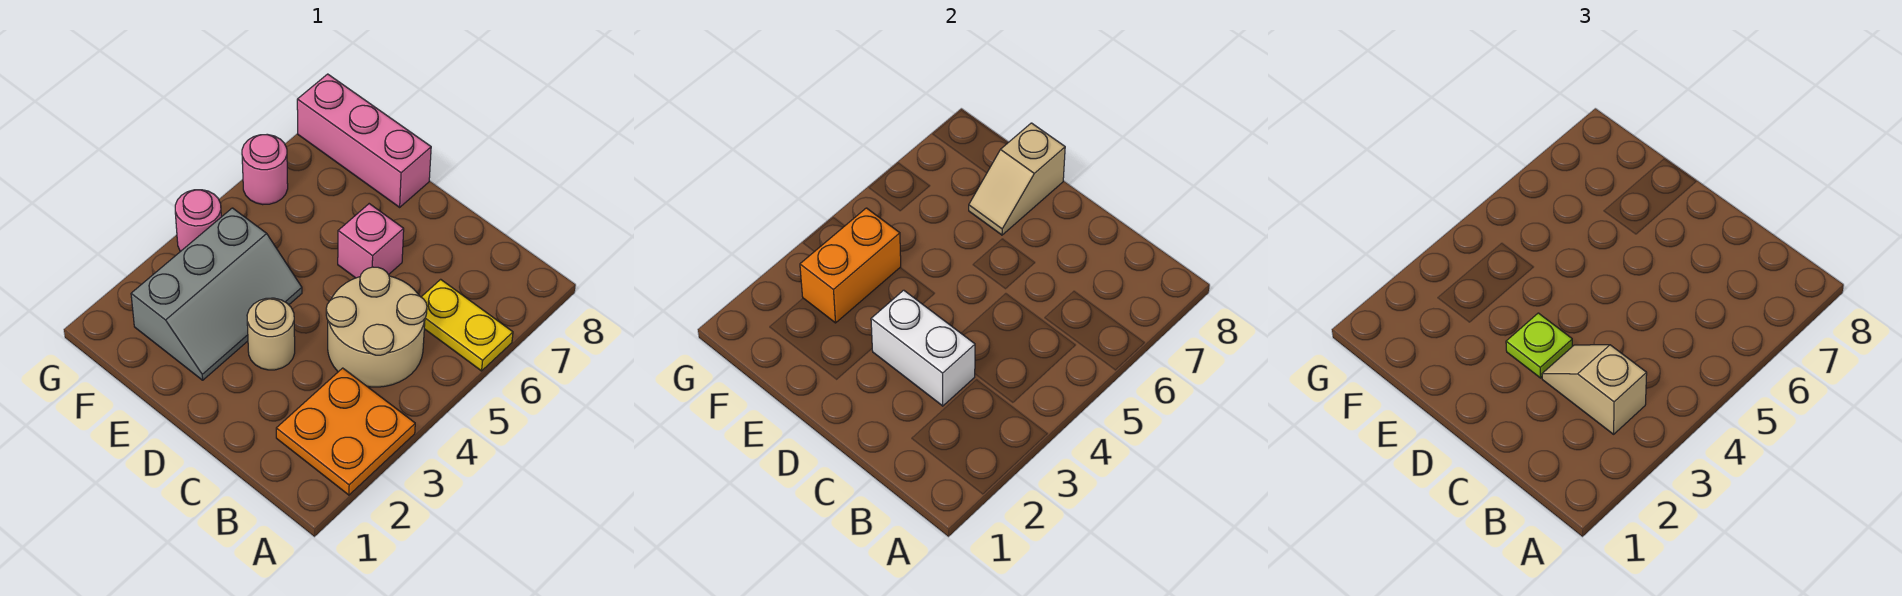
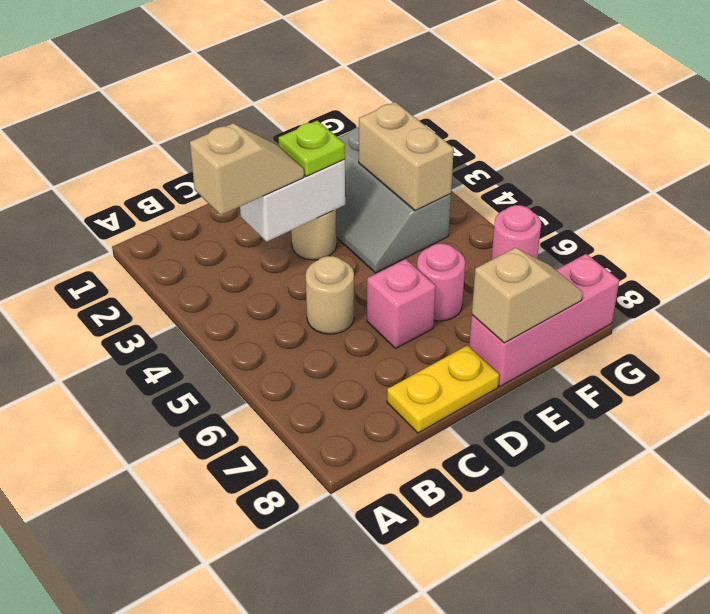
orange 2x2 plate [276,368,415,495] -> none
yellow 1x2 plate [422,279,513,371] -> yellow 1x2 plate moved to [387,345,499,433]
tan 2x2 round brick [326,267,427,387] -> tan 1x1 round brick [306,256,354,334]
tan 1x2 slope [969,123,1065,235] -> tan 1x2 slope turned to [472,248,583,343]
orange 1x2 brick [800,208,901,323] -> tan 1x2 brick [359,102,454,211]
pink 1x1 round brick [175,190,221,252] -> pink 1x1 round brick moved to [417,244,465,321]

